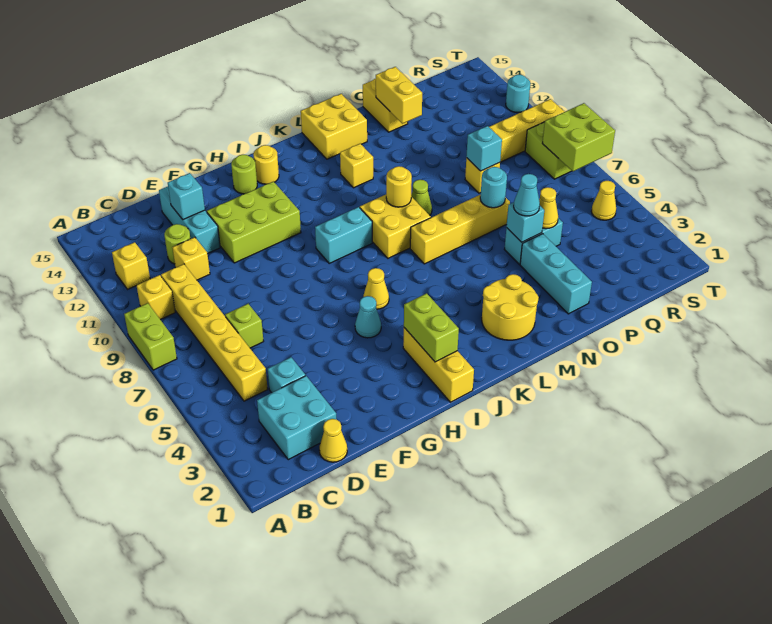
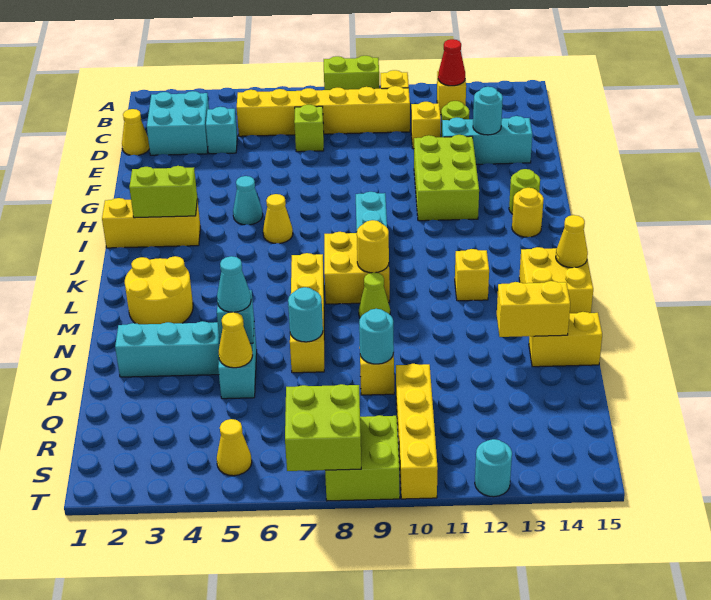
none -> red 1x1 cone [438,39,465,86]
cyan 1x1 brick [168,173,205,220] -> cyan 1x1 round brick [473,87,503,135]
none -> yellow 1x1 cone [556,215,588,268]
cyan 1x1 brick [466,126,502,171] -> cyan 1x1 round brick [359,309,394,364]

